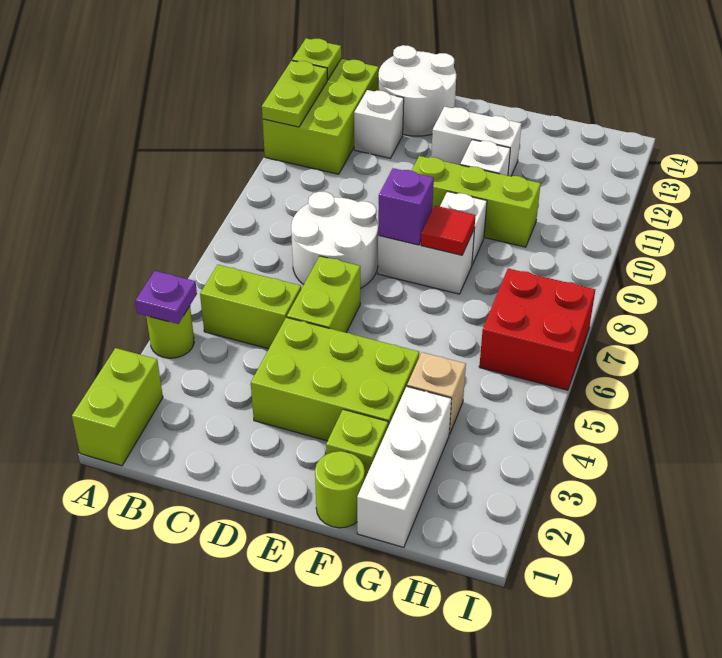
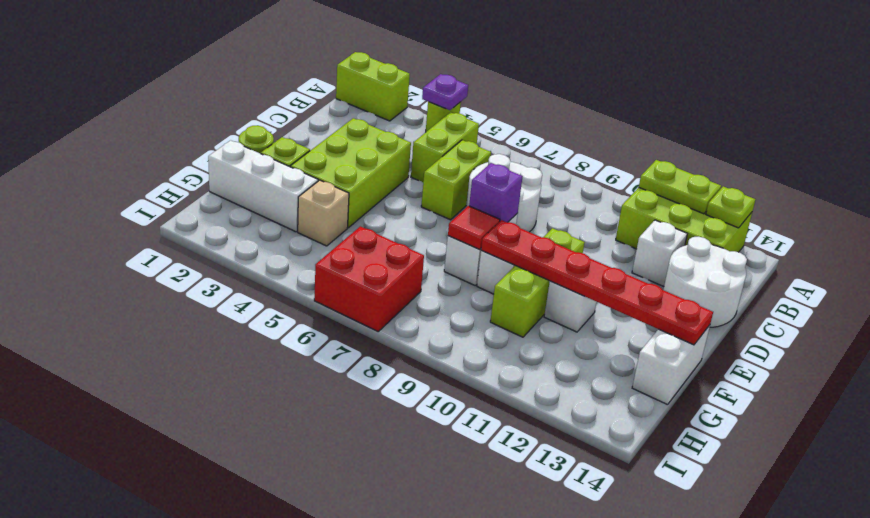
lime 1x2 brick [287,256,360,333] -> lime 1x2 brick turned to [421,140,491,220]
white 1x2 brick [431,107,522,176] -> white 1x2 brick moved to [632,325,710,405]
none -> red 1x6 plate [481,220,713,345]

